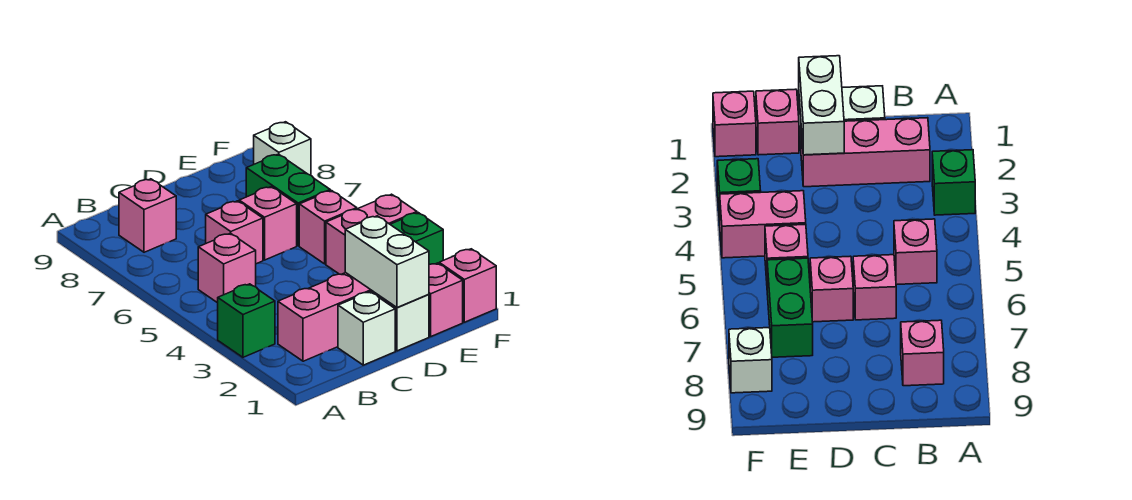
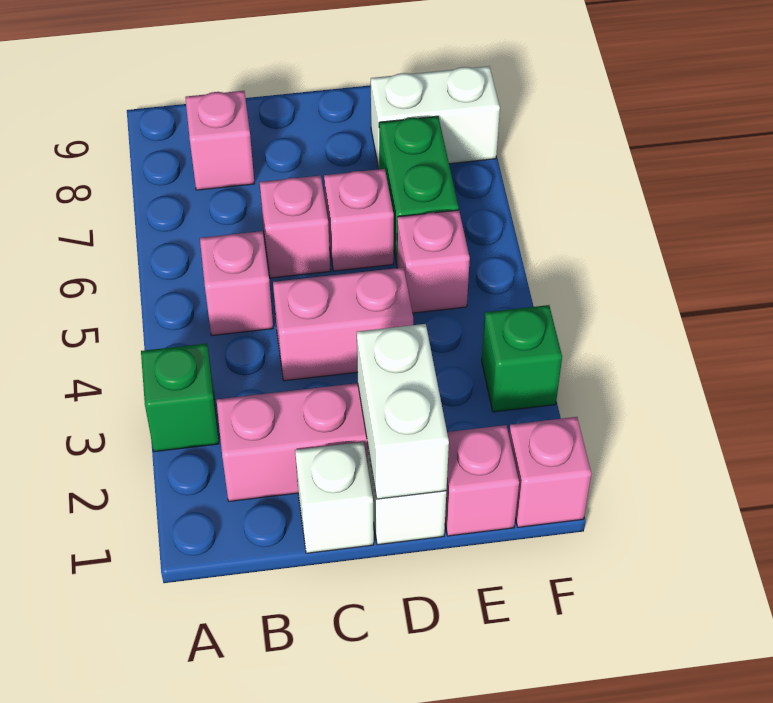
pink 1x2 brick [326,194,417,274] -> pink 1x2 brick moved to [273,268,413,381]
white 1x1 brick [254,122,311,175] -> white 1x2 brick [371,66,500,168]

